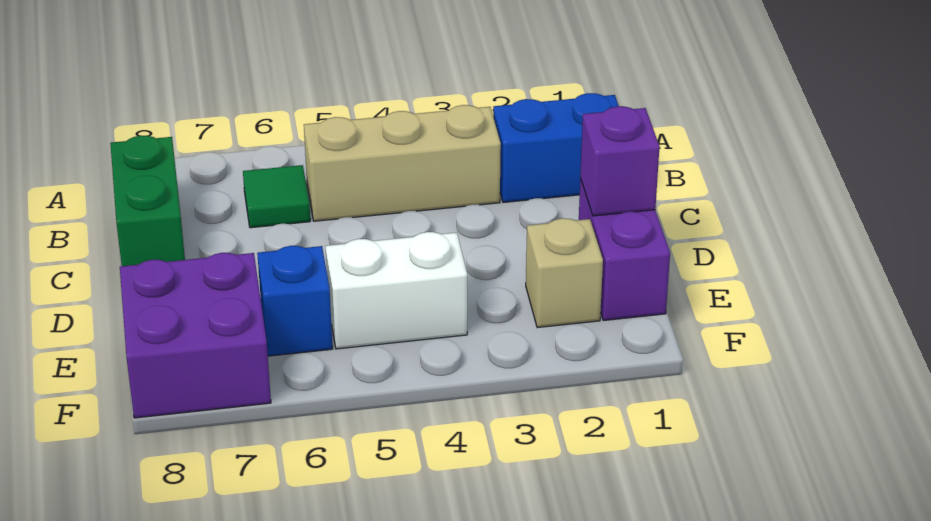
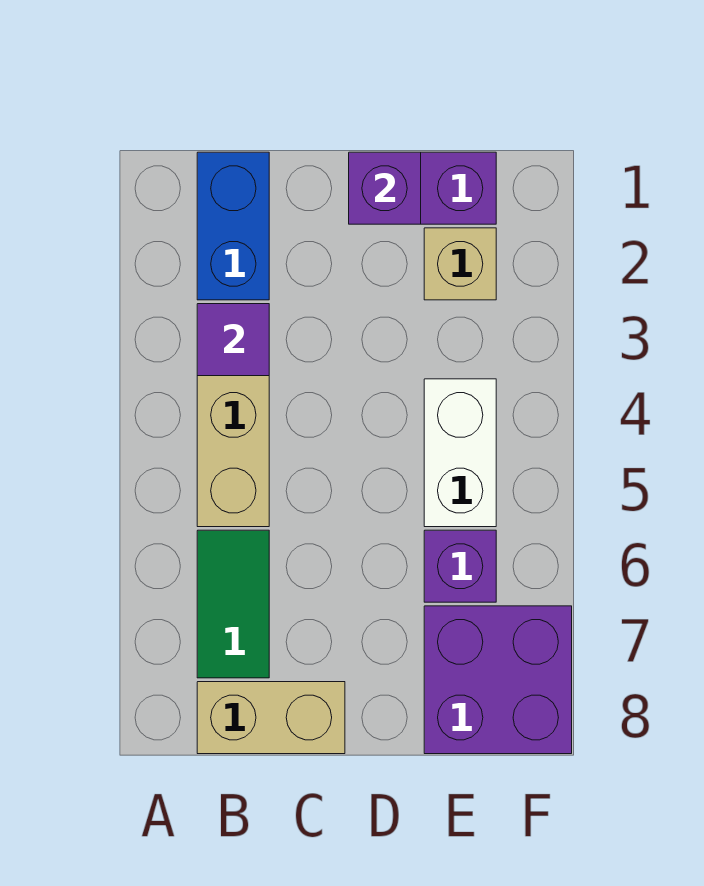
none -> purple 1x1 tile [197,304,269,376]
green 1x1 tile [243,165,310,228] -> green 1x2 tile [197,530,269,678]
green 1x2 brick [110,136,185,266] -> tan 1x2 brick [197,682,345,754]
blue 1x1 brick [257,246,333,356] -> purple 1x1 brick [424,530,496,602]

